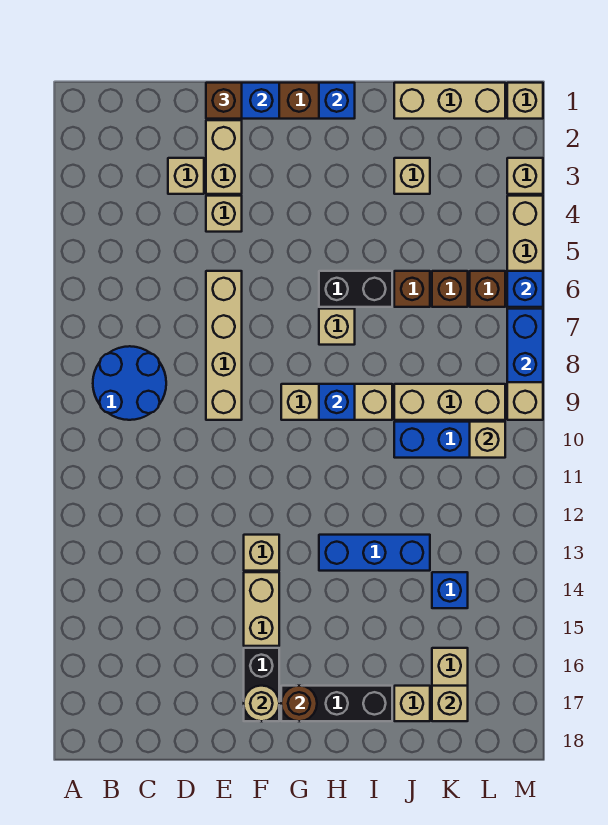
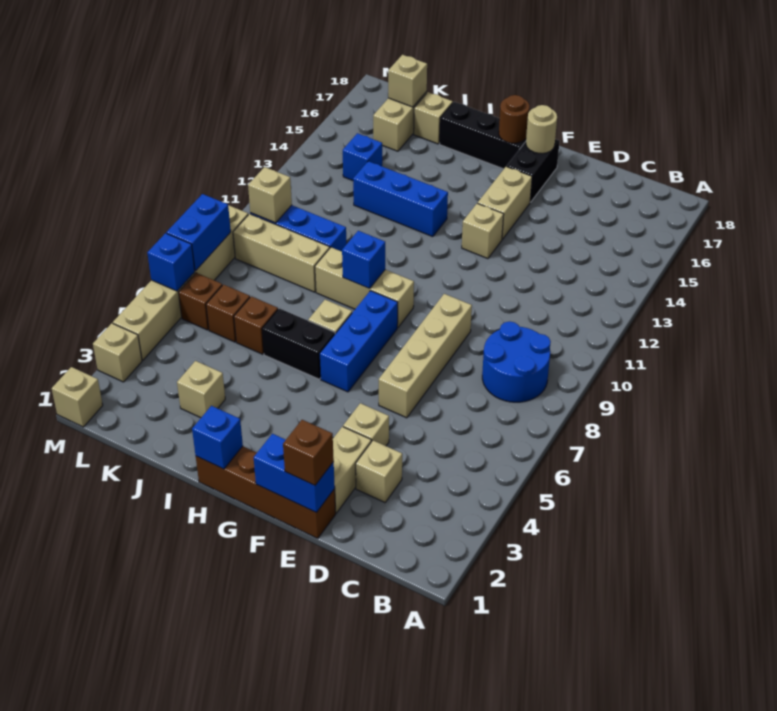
none -> blue 1x3 brick [320,291,398,392]
tan 1x3 brick [394,83,505,119] -> none

